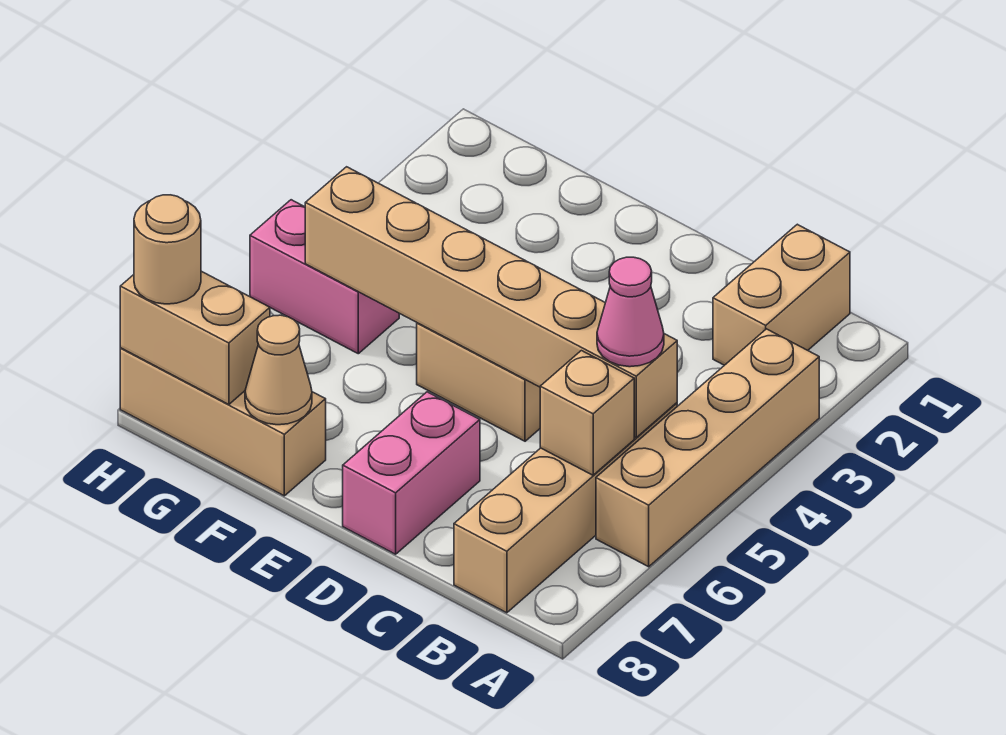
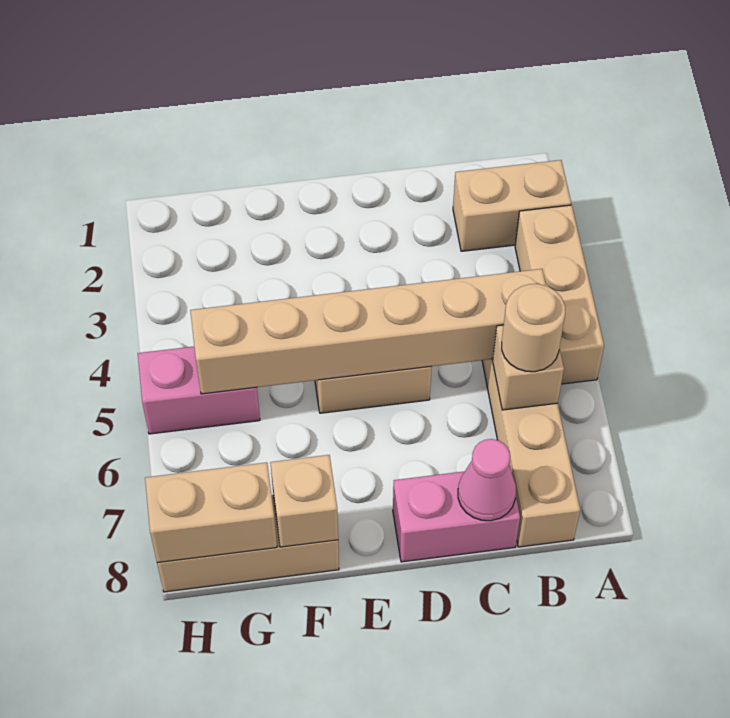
tan 1x4 brick [596,329,819,567] -> tan 1x3 brick [515,205,604,384]
tan 1x2 brick [713,224,850,365] -> tan 1x2 brick turned to [453,160,571,251]
pink 1x1 cone [597,257,664,367] -> pink 1x1 cone moved to [458,439,516,521]
pink 1x2 brick [343,392,480,554] -> pink 1x2 brick turned to [393,468,520,562]
tan 1x1 cone [245,315,312,425] -> tan 1x1 brick [270,455,338,547]
tan 1x1 round brick [134,195,201,304] -> tan 1x1 round brick moved to [502,284,565,372]

